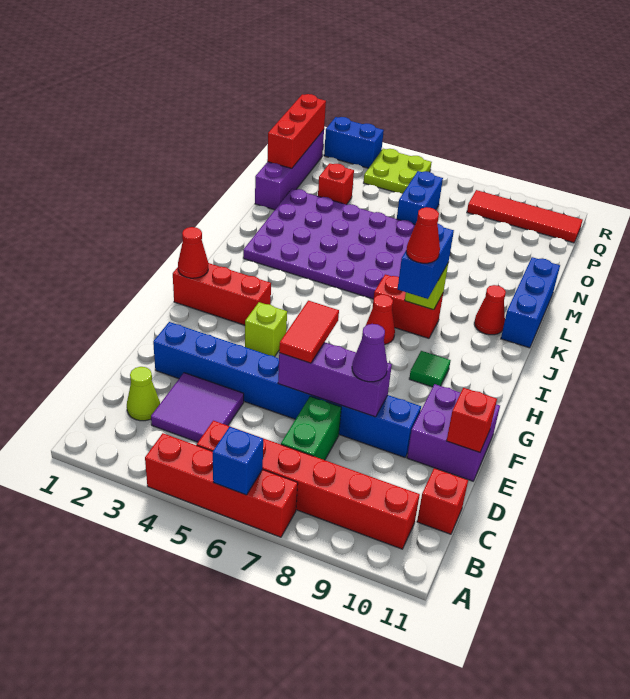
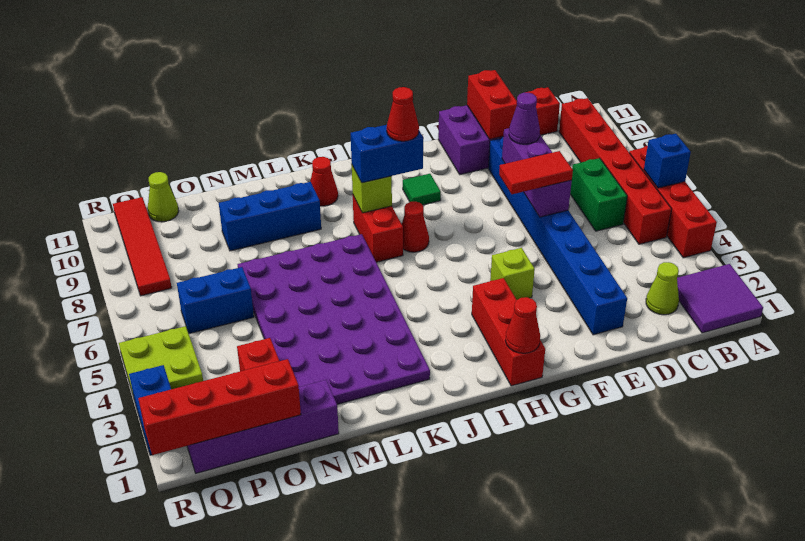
purple 2x2 tile [151,373,244,442] -> purple 2x2 tile moved to [677,264,763,333]
green 1x2 brick [281,396,341,460] -> green 1x2 brick turned to [570,158,627,231]
red 1x1 brick [447,388,497,452] -> red 1x2 brick [467,70,517,139]
blue 1x3 brick [501,257,560,348] -> blue 1x3 brick moved to [219,182,321,251]
red 1x3 brick [267,94,326,168] -> red 1x4 brick [138,359,301,455]
none -> lime 1x1 cone [148,172,179,222]

